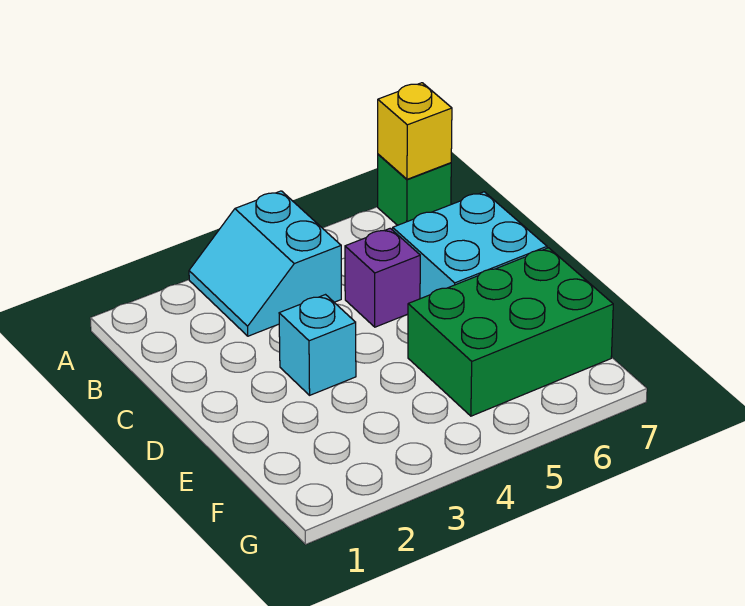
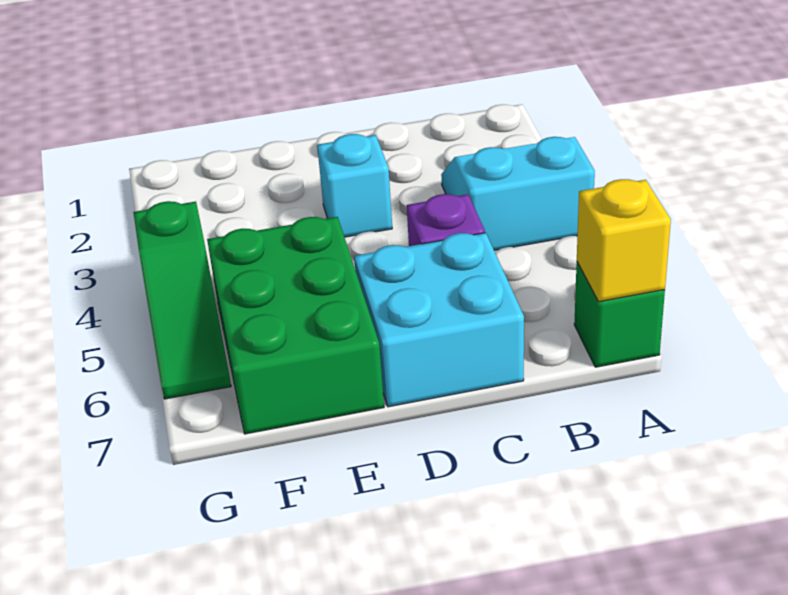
none -> green 1x3 slope [133,201,231,399]

